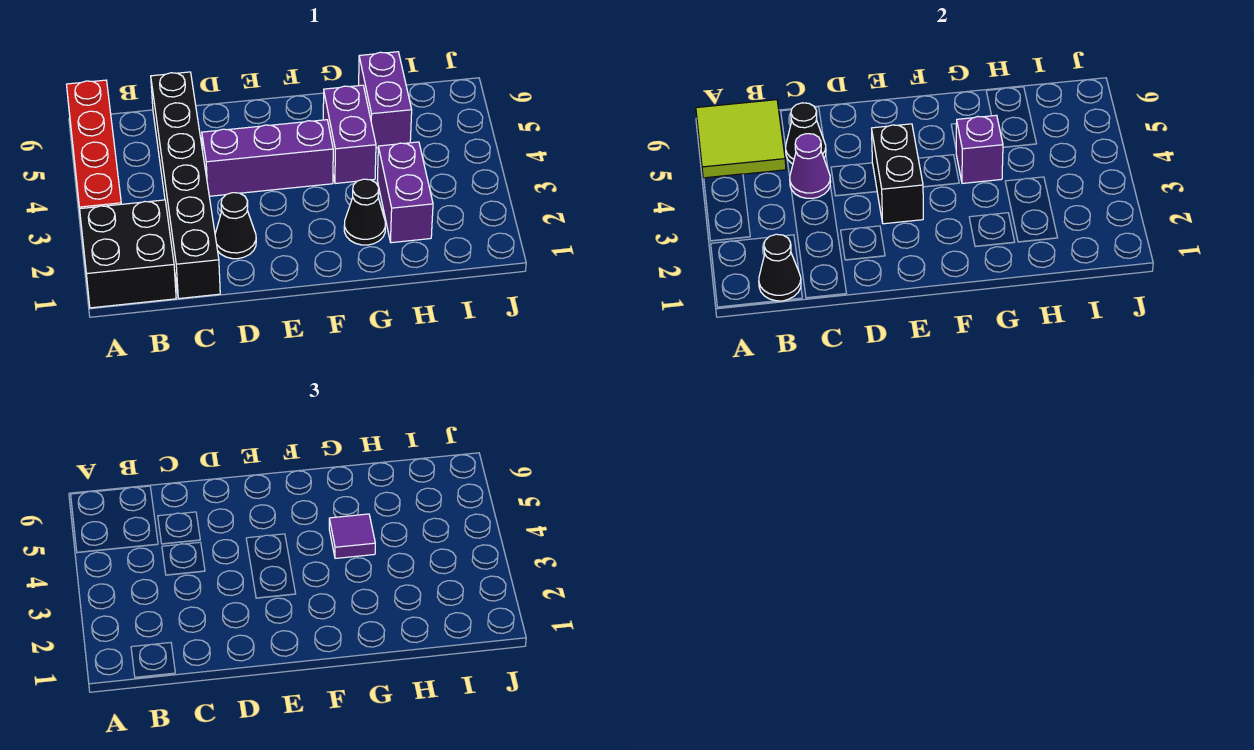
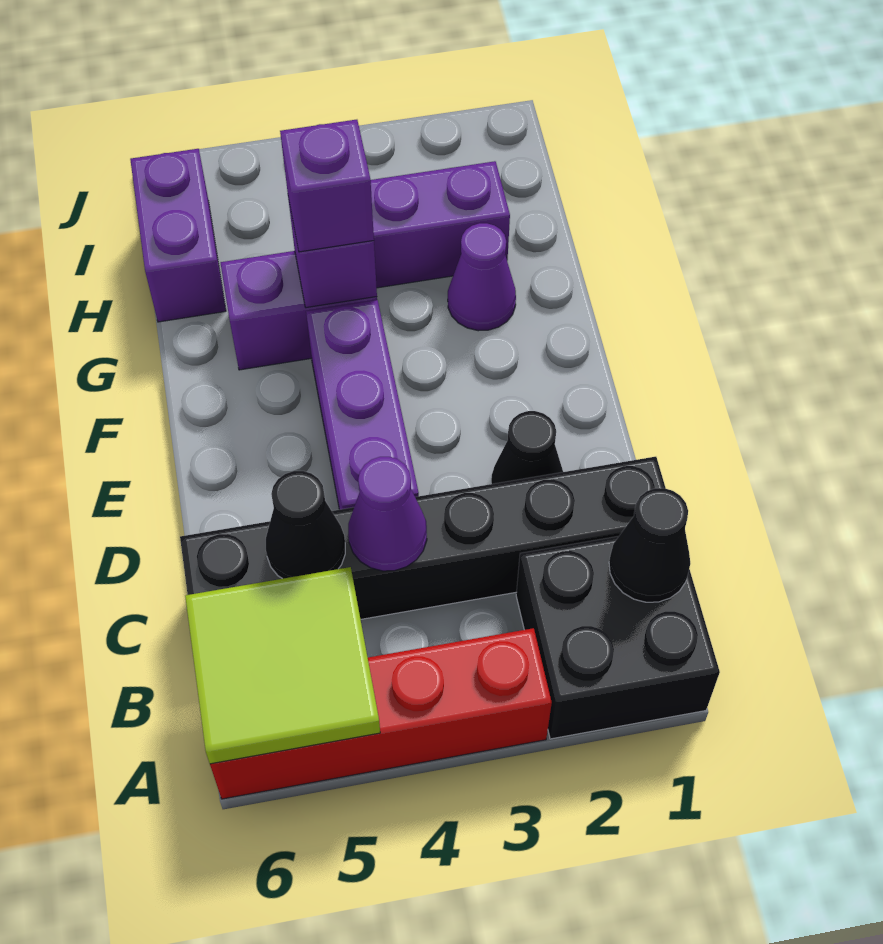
black 1x2 brick [872,124,923,224] -> none
black 1x1 cone [344,179,385,245] -> purple 1x1 cone [448,223,516,331]
purple 1x1 tile [329,514,375,558] -> purple 1x1 brick [280,120,374,252]
purple 1x2 brick [359,52,412,148] -> purple 1x2 brick turned to [130,149,226,322]

